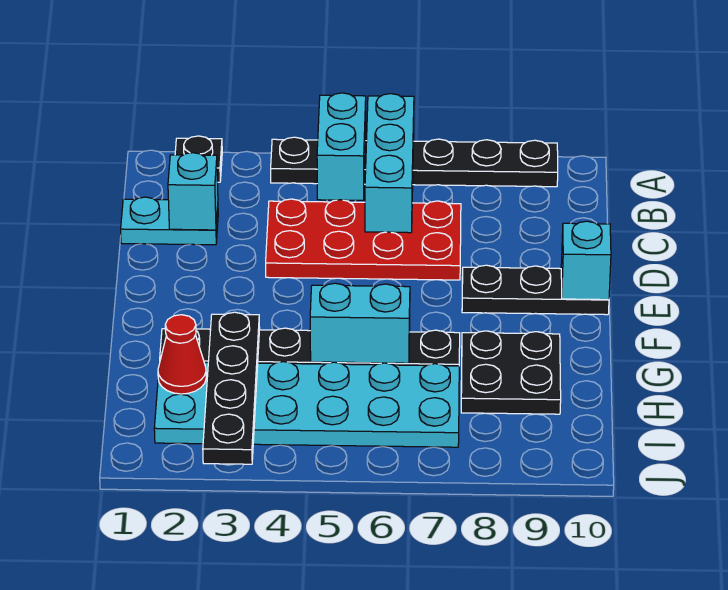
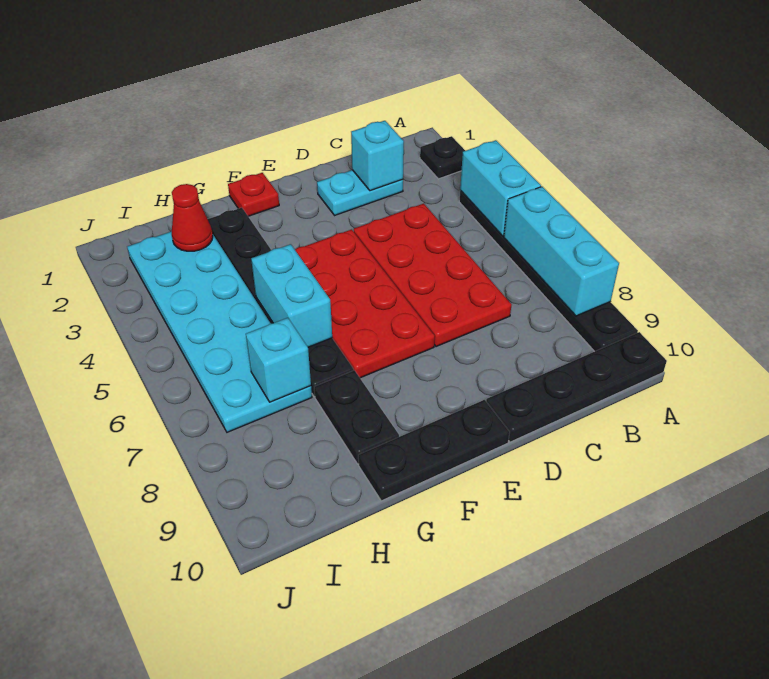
cyan 1x2 brick [317,93,366,200] -> cyan 1x2 brick turned to [460,140,541,236]
cyan 1x3 brick [365,94,414,233] -> cyan 1x3 brick turned to [504,187,619,316]
cyan 1x2 plate [121,197,218,245] -> cyan 1x2 plate turned to [317,170,403,216]
none -> red 2x4 plate [295,229,435,378]
black 1x3 plate [462,265,609,315] -> black 1x3 plate turned to [358,400,510,501]
cyan 1x1 brick [561,221,611,300] -> cyan 1x1 brick moved to [246,318,311,402]
none -> red 1x1 plate [228,173,279,216]
black 1x4 plate [203,312,260,464] -> black 1x4 plate moved to [486,332,667,442]
black 2x2 plate [461,331,561,414] -> black 1x2 plate [314,370,399,464]

